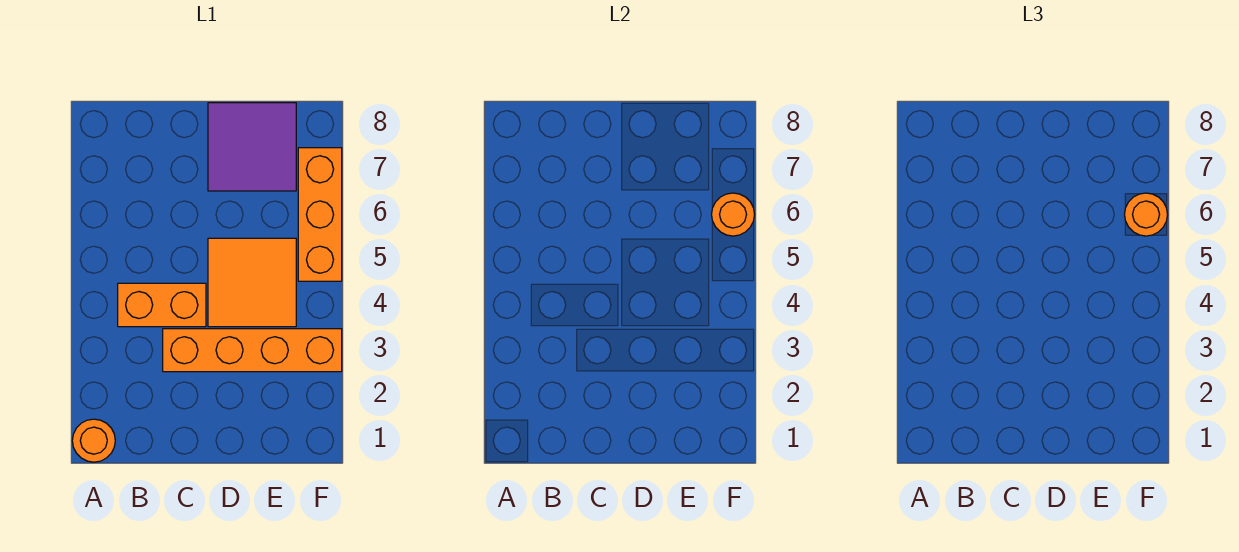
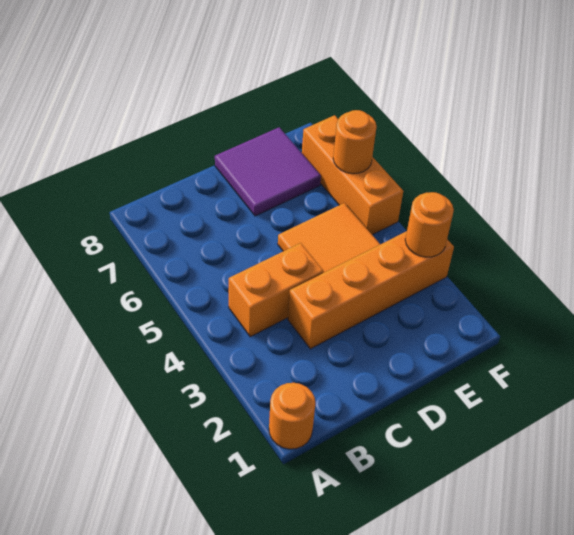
orange 1x1 round brick [1125,193,1168,236] -> orange 1x1 round brick moved to [405,192,454,257]

